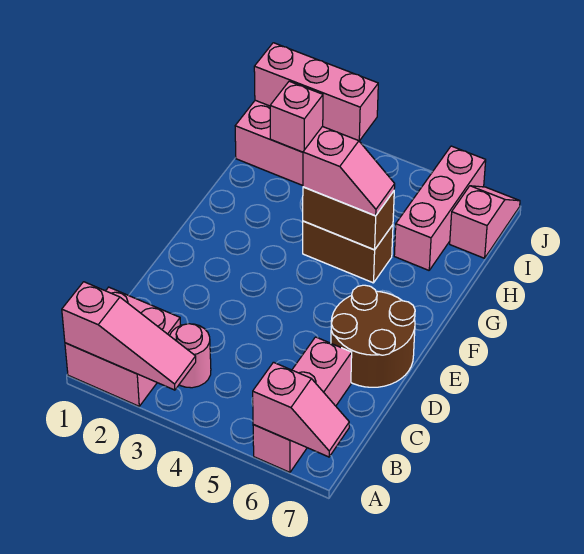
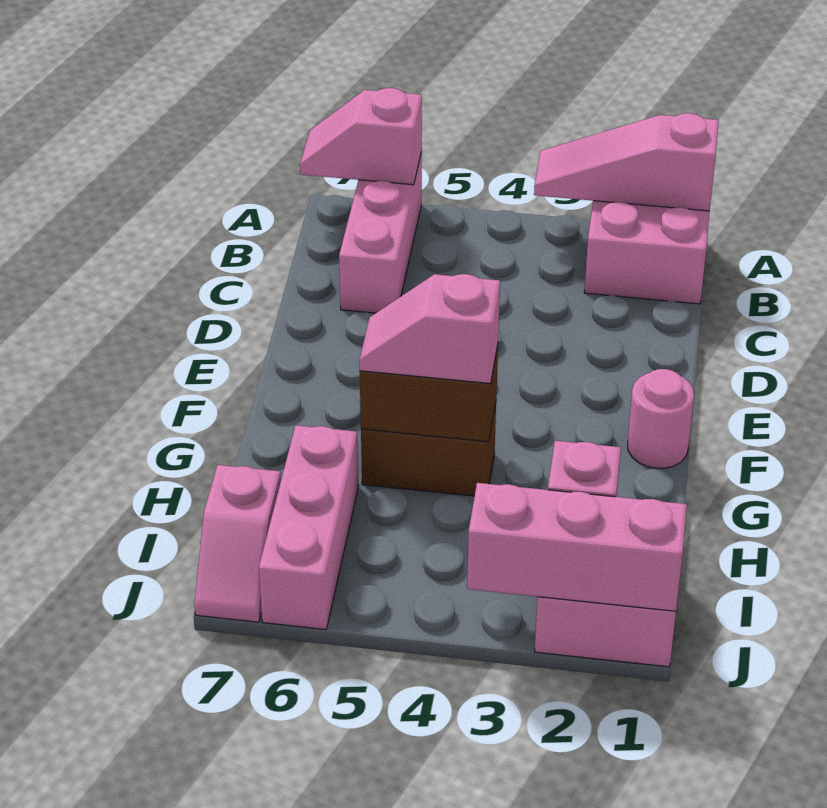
pink 1x1 round brick [170,324,211,388] -> pink 1x1 round brick moved to [628,369,694,468]
brown 2x2 round brick [331,285,415,387] -> none

